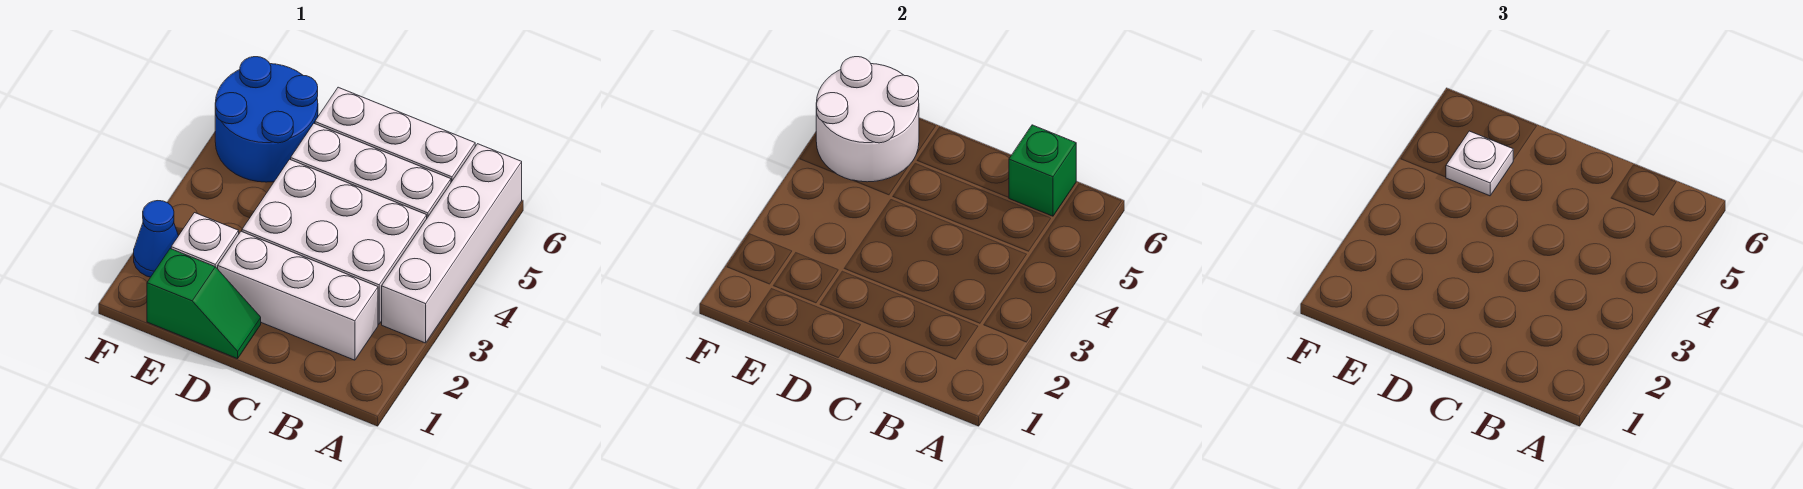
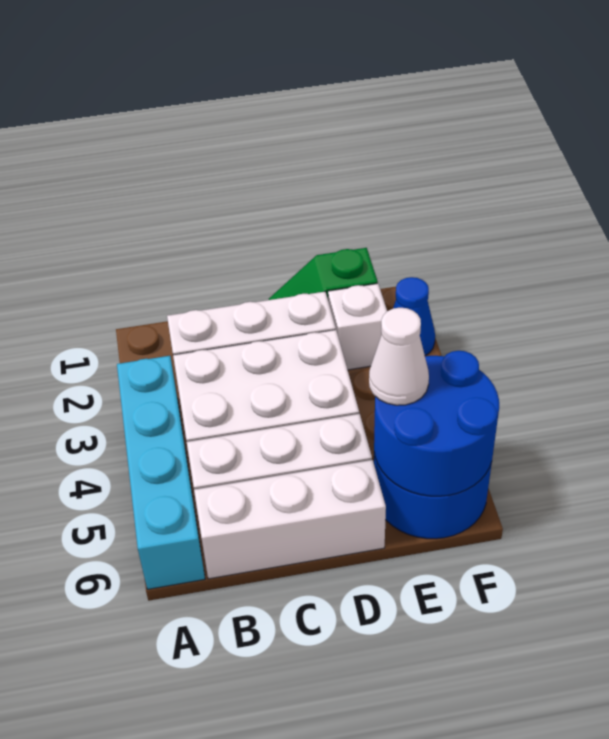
white 1x4 brick [382,144,522,343] -> cyan 1x4 brick [117,356,205,589]
green 1x1 brick [1009,125,1076,216] -> none
white 2x2 round brick [816,57,919,182] -> blue 2x2 round brick [374,351,499,496]
white 1x1 plate [1446,131,1513,196] -> white 1x1 cone [369,308,429,405]

